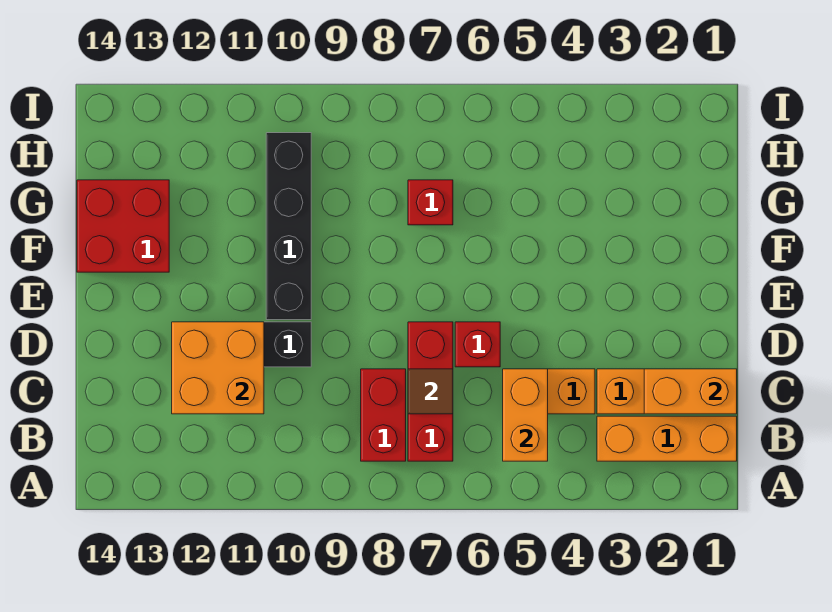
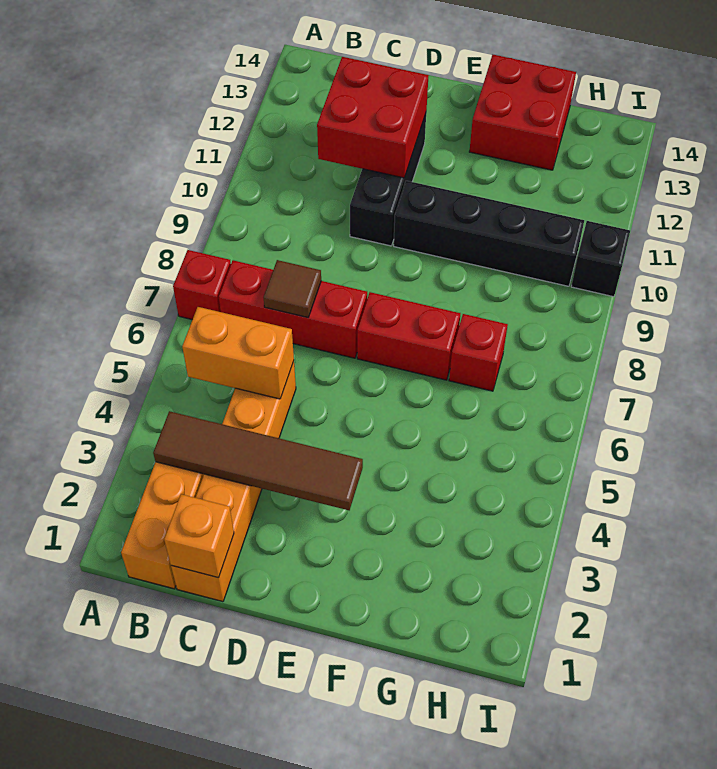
none -> brown 1x4 tile [153,411,363,510]
red 1x2 brick [361,369,406,461] -> red 1x2 brick moved to [357,292,461,380]
orange 1x2 brick [644,369,737,414] -> orange 1x1 brick [164,494,234,578]
orange 2x2 brick [172,322,264,414] -> red 2x2 brick [317,57,429,178]
red 1x1 brick [455,322,500,367] -> red 1x1 brick moved to [173,250,231,320]
none -> black 1x1 brick [571,221,630,297]

